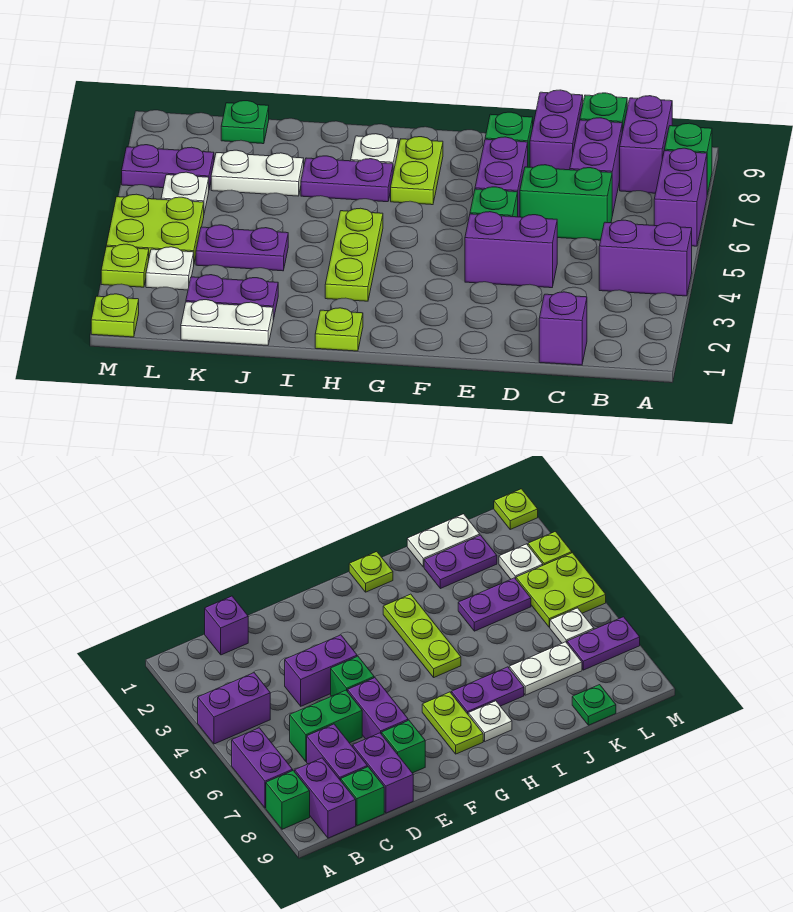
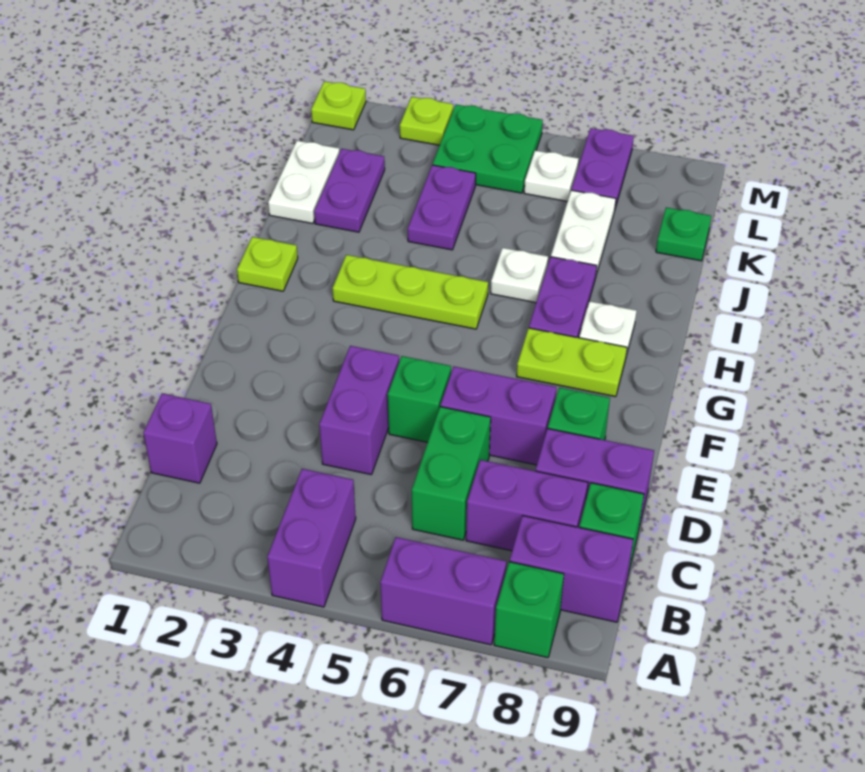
white 1x1 plate [146,247,194,290] -> white 1x1 plate moved to [491,248,548,303]
lime 2x2 plate [106,194,204,262] -> green 2x2 plate [433,105,543,193]

